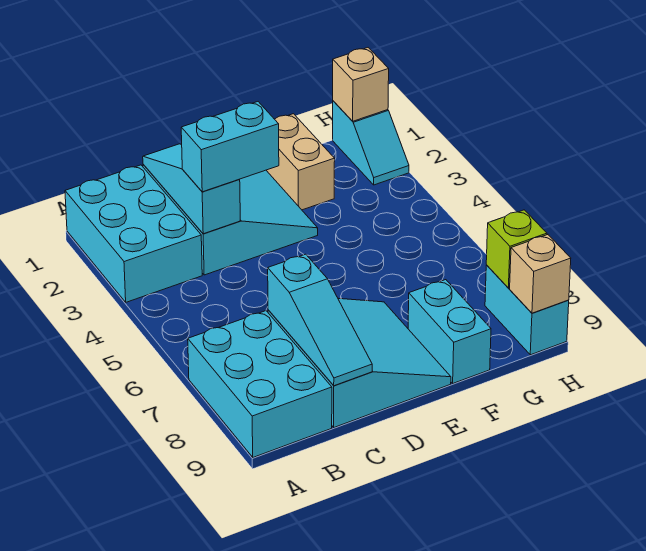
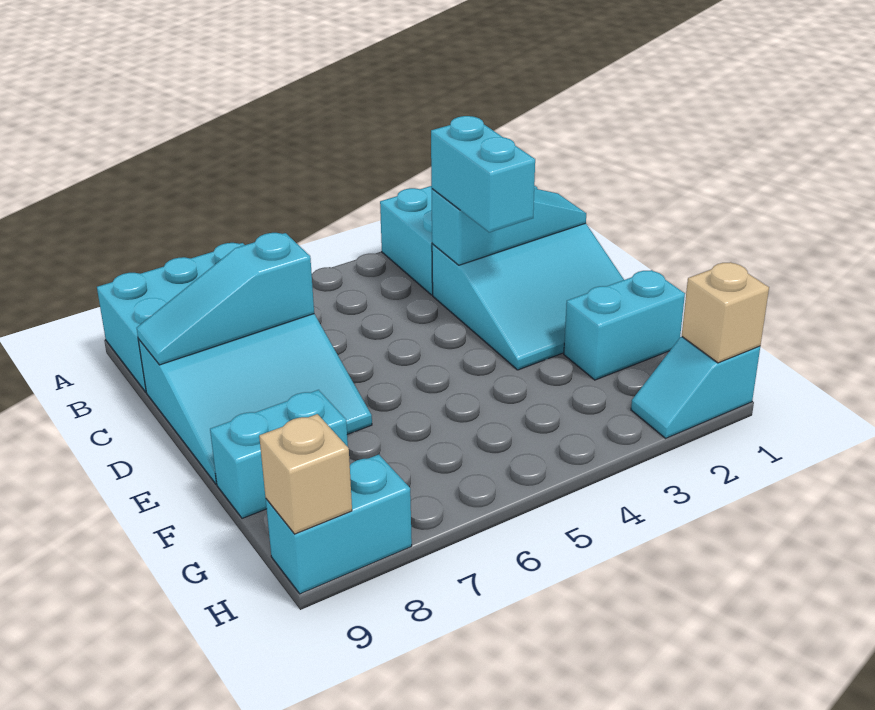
tan 1x2 brick [266,114,335,210] -> cyan 1x2 brick [564,270,685,380]
lime 1x1 brick [486,210,547,288] -> none

